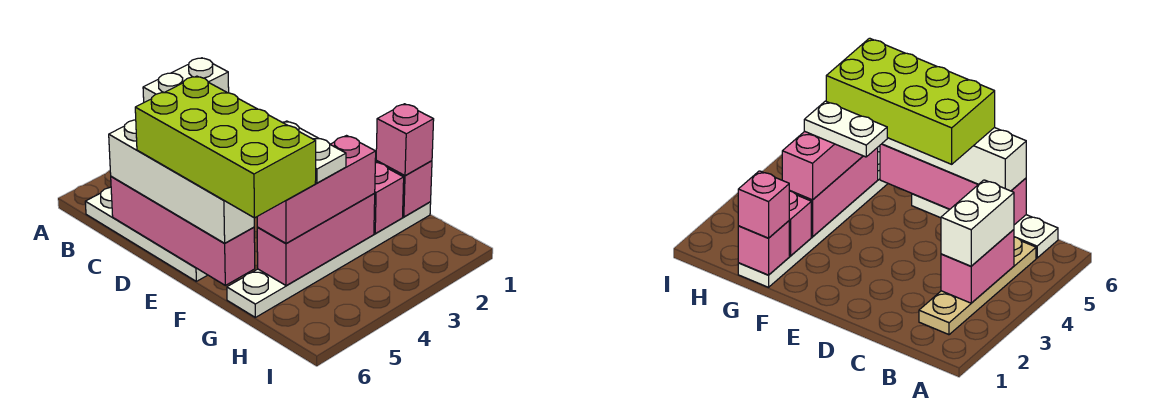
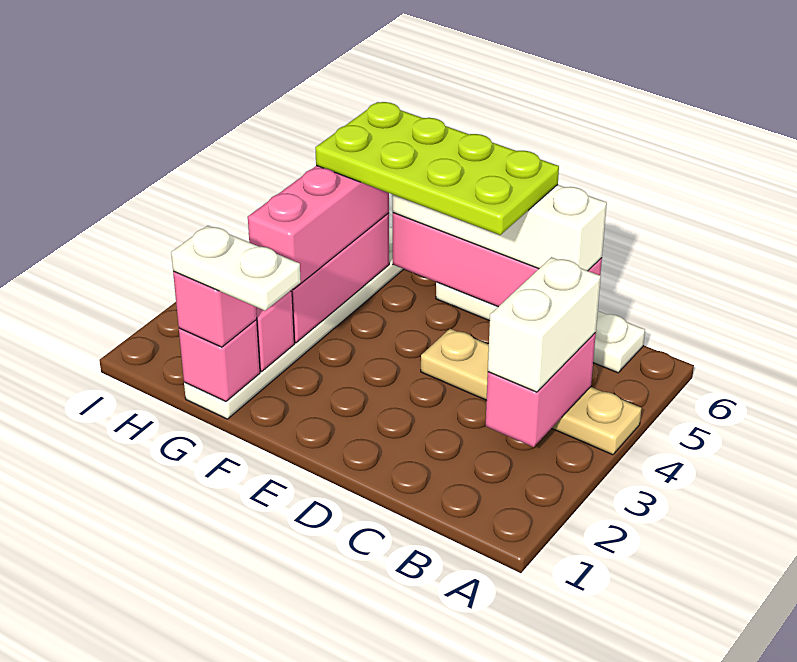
tan 1x4 plate [919,237,1036,335] -> tan 1x4 plate turned to [421,329,642,455]
lime 2x4 brick [135,76,316,218] -> lime 2x4 plate [315,102,559,235]
white 1x2 plate [283,121,346,183] -> white 1x2 plate moved to [171,226,301,311]

